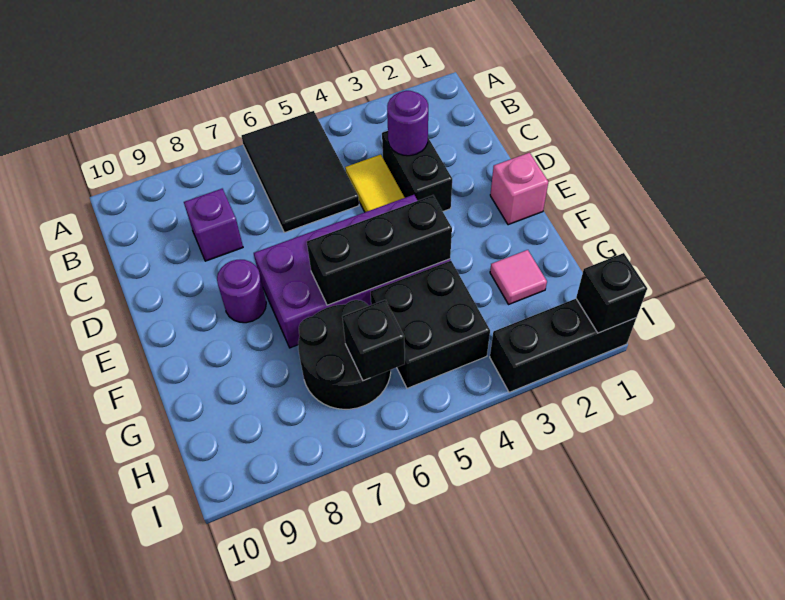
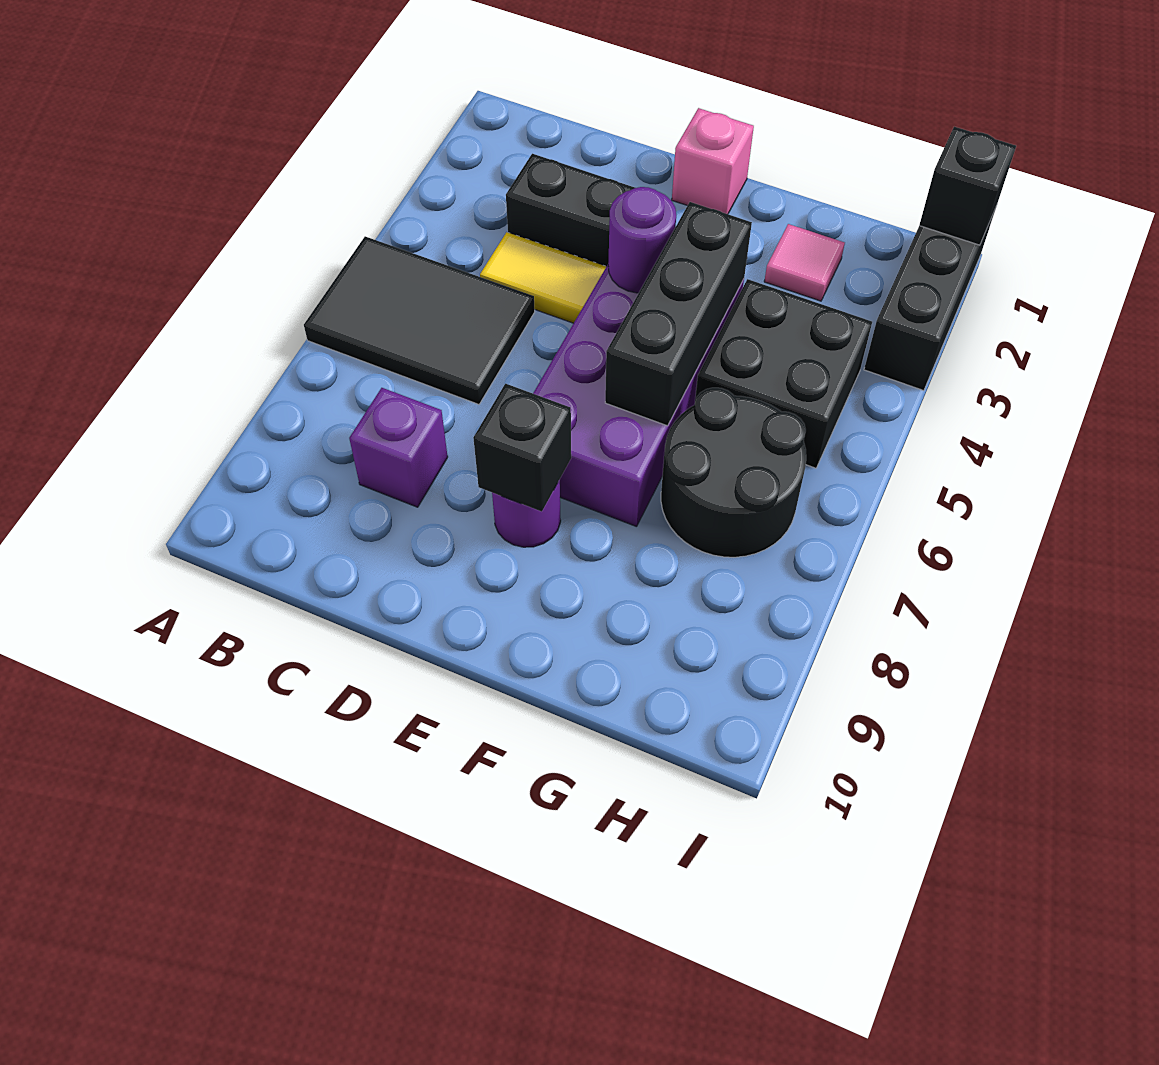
purple 1x1 round brick [387,91,428,156] -> purple 1x1 round brick moved to [608,187,676,293]
black 1x1 brick [342,300,405,381] -> black 1x1 brick moved to [473,384,571,512]

